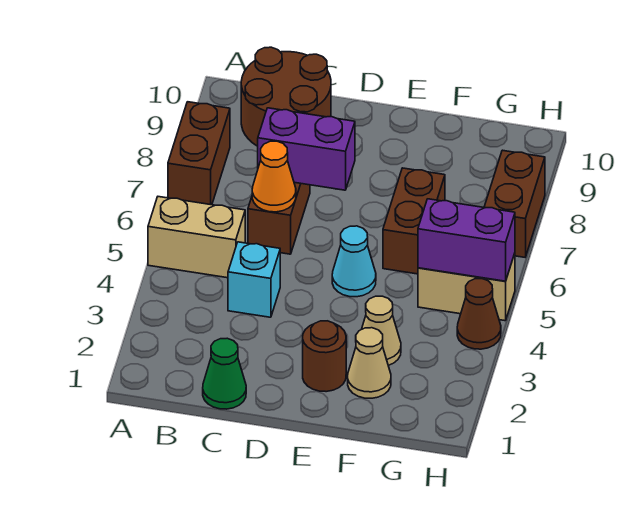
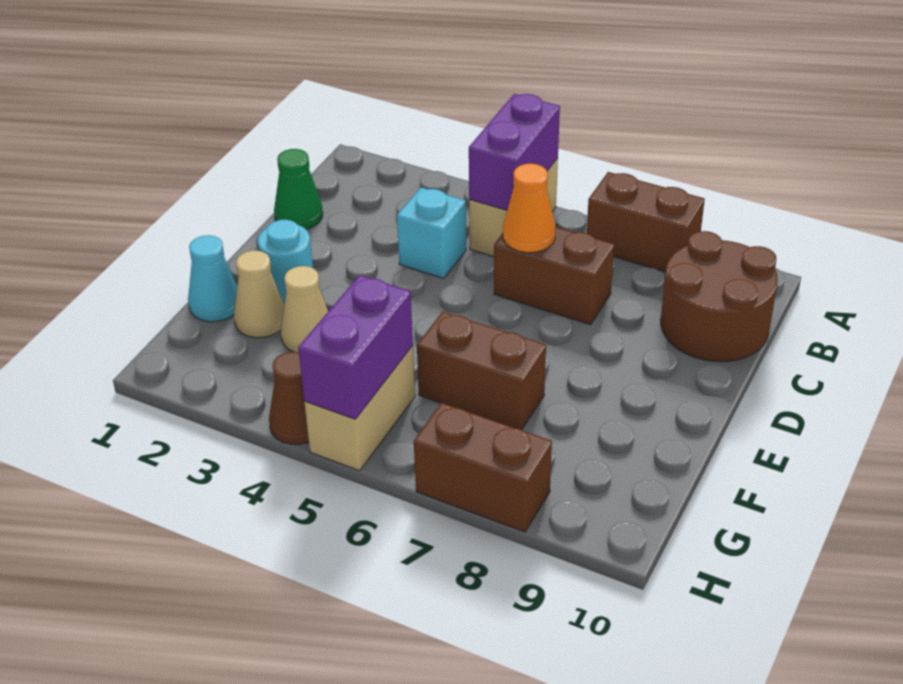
purple 1x2 brick [258,108,355,190] -> purple 1x2 brick moved to [469,94,560,210]
brown 1x1 round brick [303,321,346,392] -> cyan 1x1 round brick [258,220,313,304]
cyan 1x1 cone [332,226,376,297] -> cyan 1x1 cone moved to [188,235,237,322]

